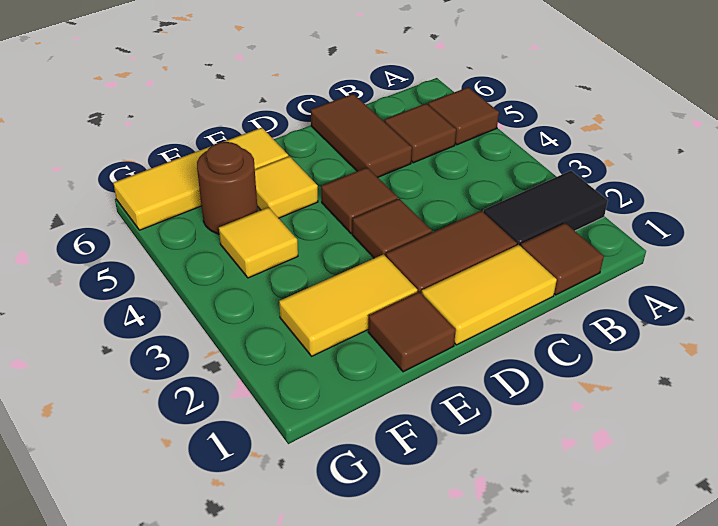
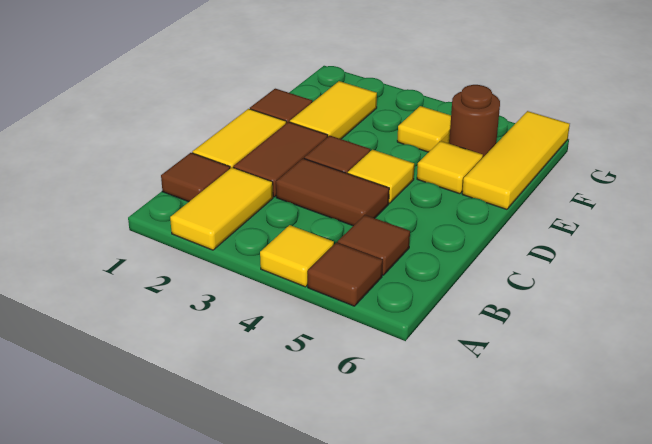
black 1x2 tile [483,171,608,246] -> yellow 1x2 tile [170,167,273,250]
none -> yellow 1x1 tile [260,225,334,287]
brown 1x2 tile [311,94,412,177] -> brown 1x2 tile moved to [276,158,389,226]
brown 1x1 tile [321,168,398,234] -> yellow 1x1 tile [348,150,414,203]

